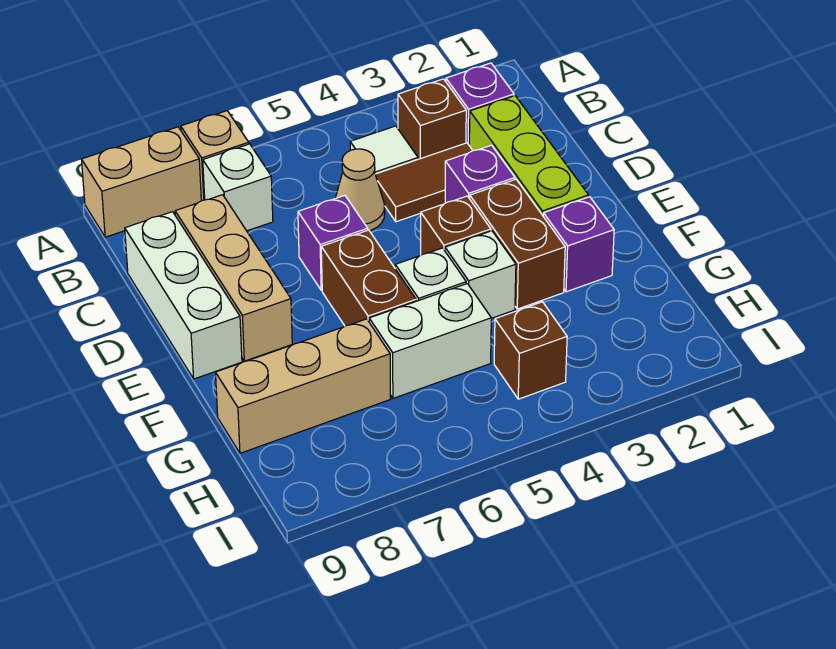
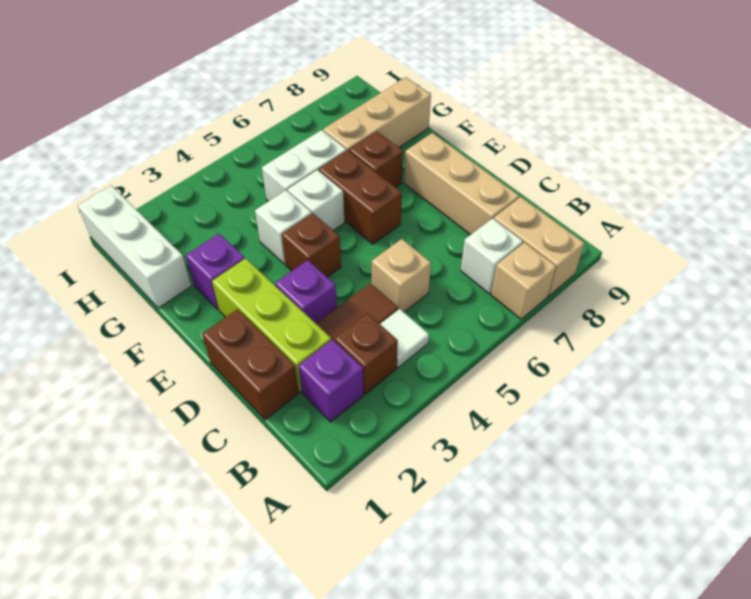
tan 1x2 brick [82,127,201,237] -> tan 1x2 brick turned to [494,197,585,295]
tan 1x1 cone [336,149,385,231] -> tan 1x1 brick [372,239,431,312]
white 1x3 brick [125,212,242,379] -> white 1x3 brick moved to [78,186,191,308]
purple 1x1 brick [298,195,368,290] -> none
brown 1x2 brick [470,179,565,309] -> brown 1x2 brick moved to [202,309,299,420]
brown 1x1 brick [494,302,567,399] -> brown 1x1 brick moved to [349,132,403,188]

